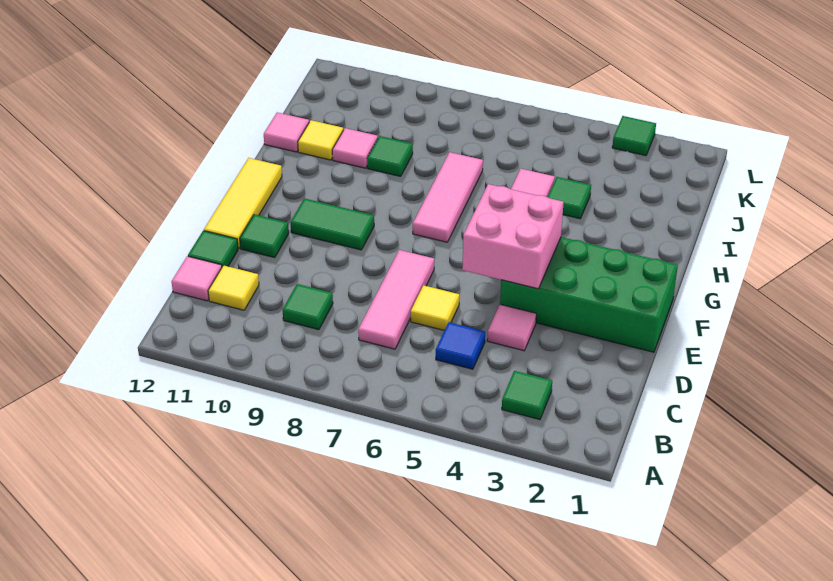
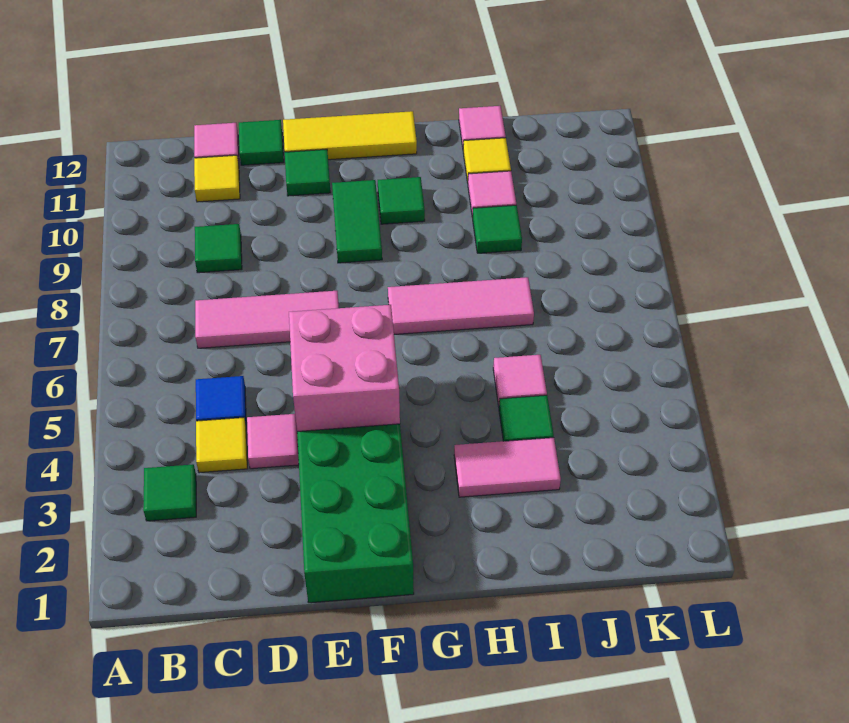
yellow 1x1 tile [411,285,459,330] -> yellow 1x1 tile moved to [196,417,247,473]
none -> pink 1x2 tile [454,438,561,497]
green 1x1 tile [612,116,656,156] -> green 1x1 tile moved to [378,177,425,224]

